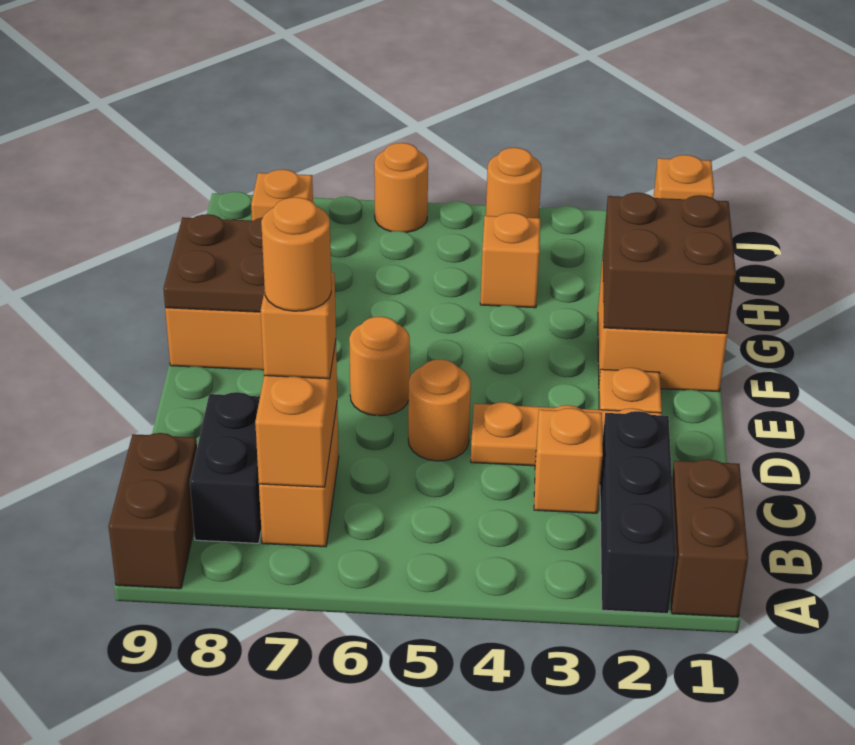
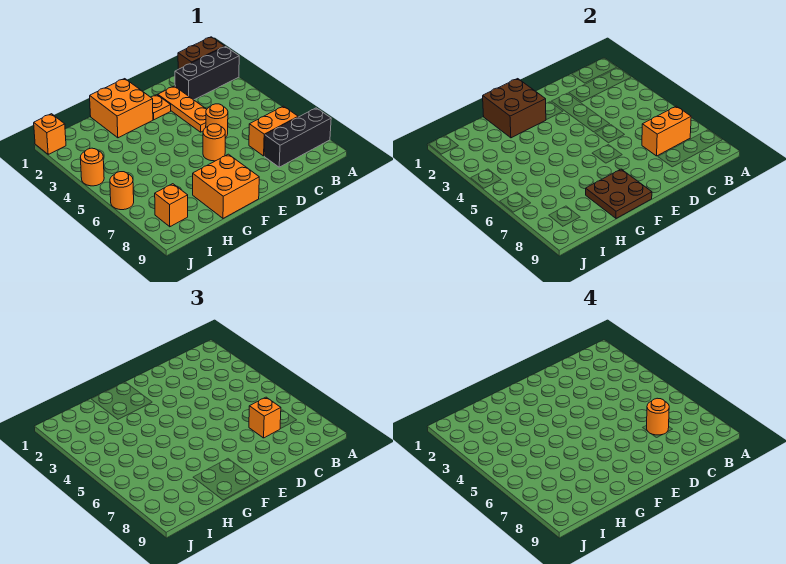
brown 1x2 brick [108,433,197,589] -> none
black 1x2 brick [190,392,261,543] -> black 1x3 brick [264,108,331,167]
orange 1x1 brick [534,408,603,513] -> none
orange 1x1 brick [480,213,540,308] -> none

